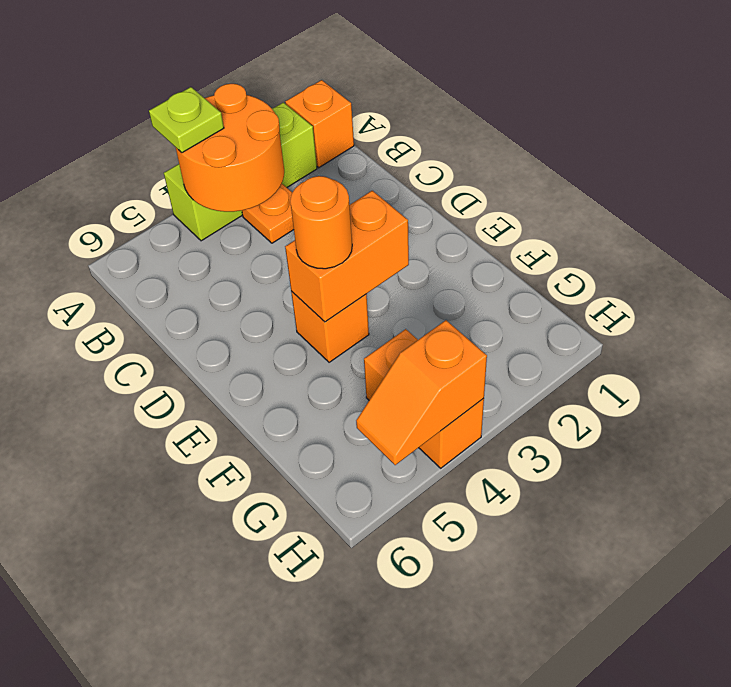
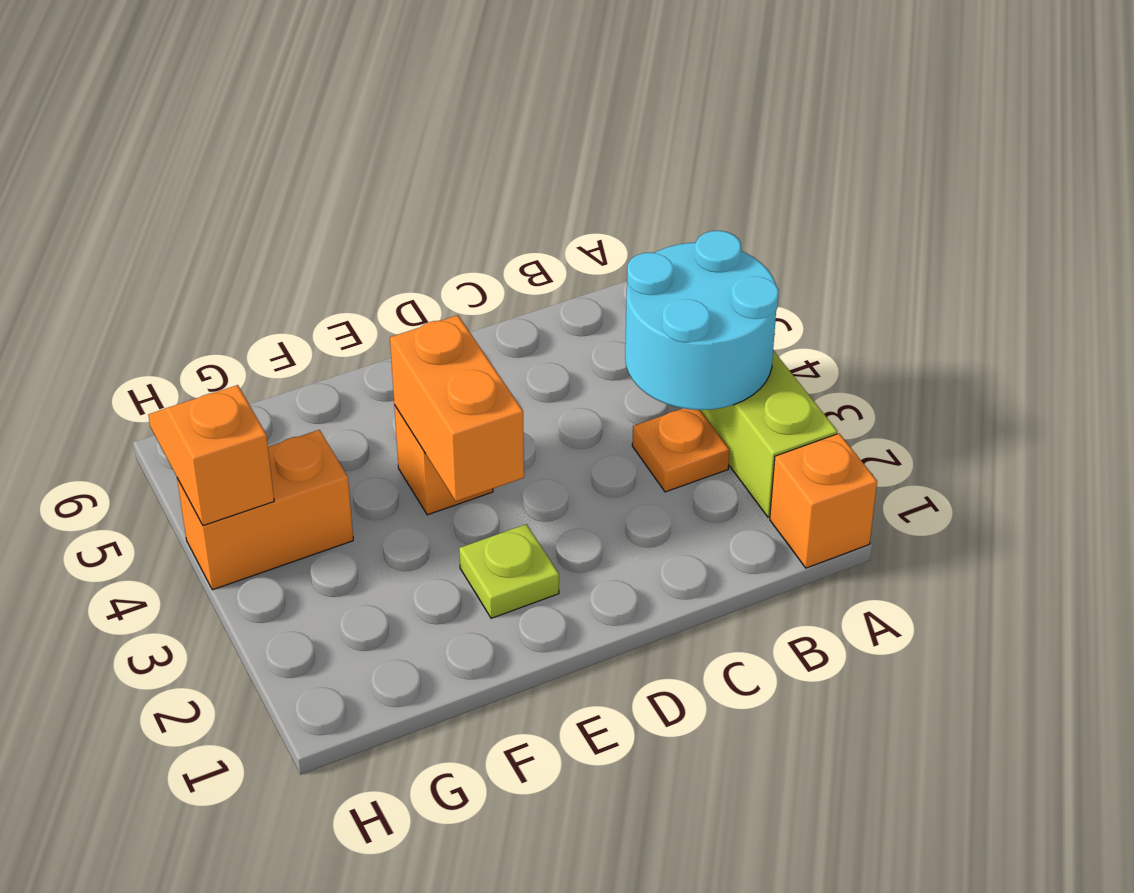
orange 2x2 round brick [176,84,284,212] -> cyan 2x2 round brick [625,231,779,410]
lime 1x1 plate [149,87,224,153] -> lime 1x1 plate moved to [459,524,559,618]
orange 1x1 round brick [290,176,352,269] -> none

